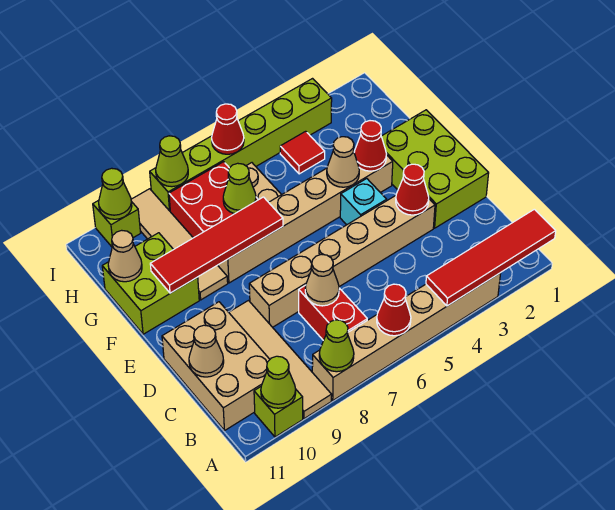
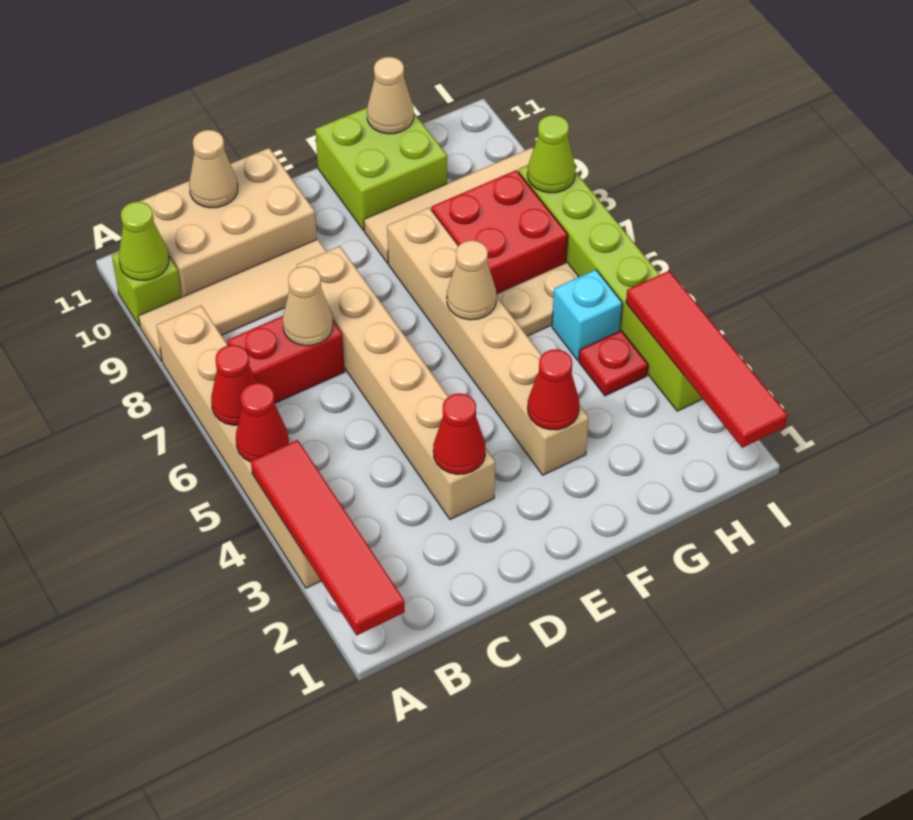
lime 1x1 cone [319,320,354,372] -> none
lime 2x3 brick [381,110,489,228] -> none
cyan 1x1 brick [340,179,387,225] -> cyan 1x1 brick moved to [552,270,622,360]
tan 1x1 cone [327,137,359,187] -> tan 1x1 cone moved to [447,240,496,320]
red 1x4 tile [150,197,283,293] -> red 1x4 tile moved to [626,271,787,448]
lime 1x1 cone [223,163,256,214] -> none
red 1x1 tile [280,131,325,174] -> red 1x1 plate [579,331,648,396]
red 1x1 cone [212,104,244,154] -> red 1x1 cone moved to [236,383,288,462]
lime 1x1 brick [93,200,141,247] -> none
lime 1x1 cone [99,168,132,219] -> none

